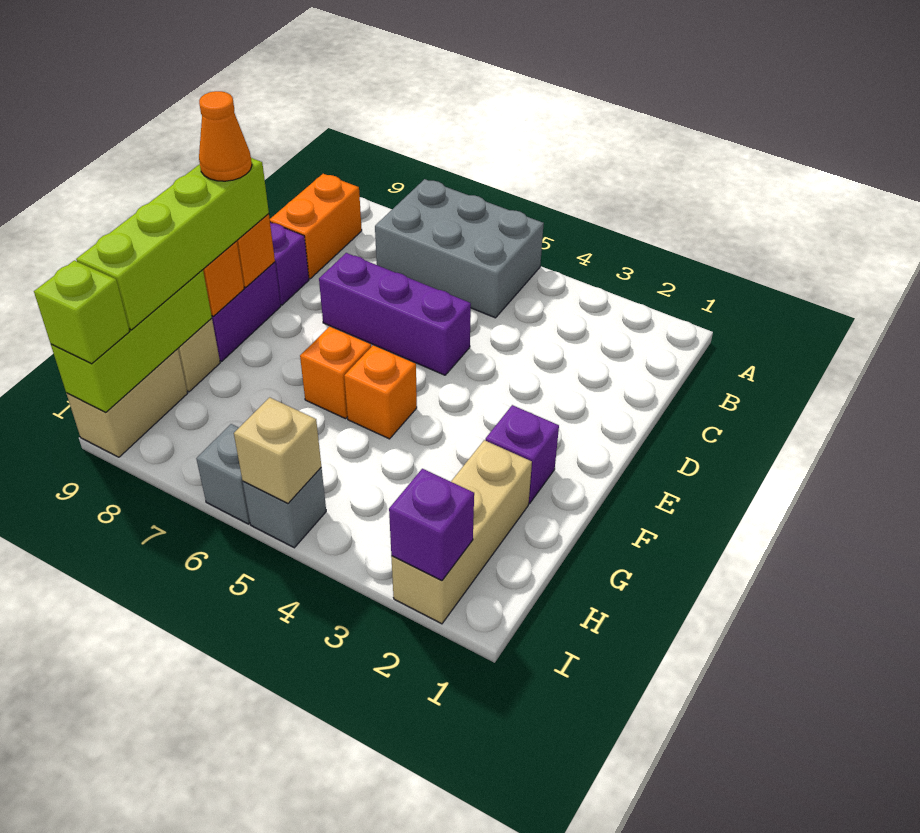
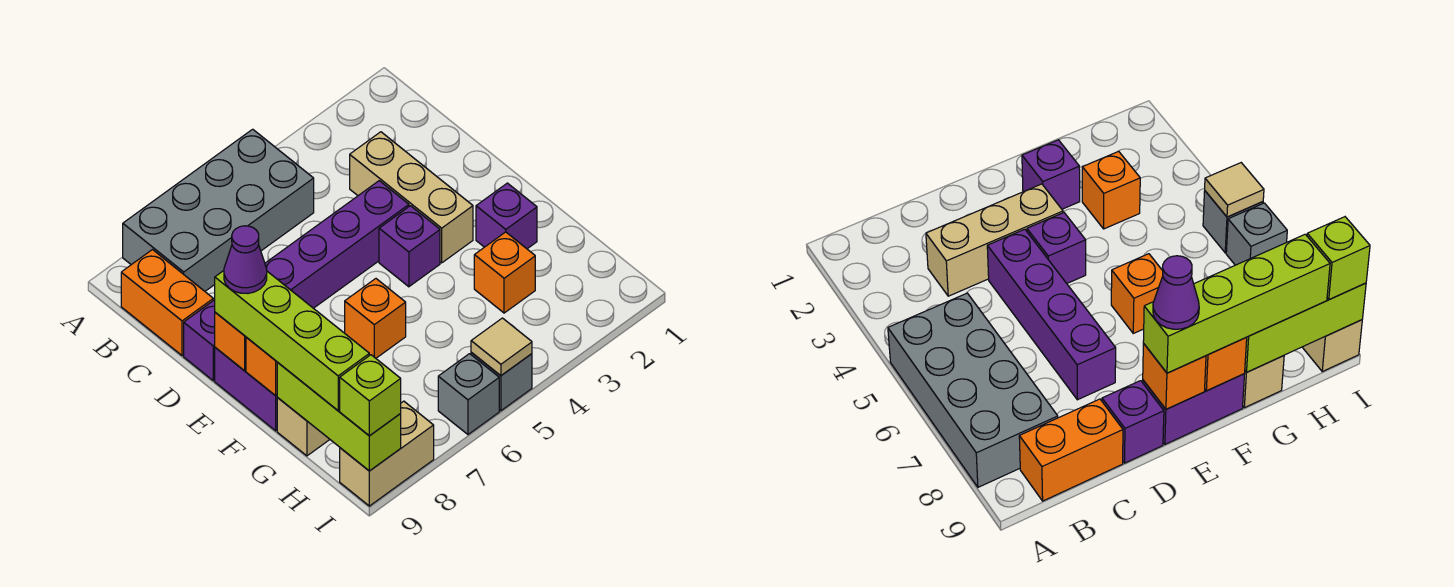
grey 2x3 brick [375,179,544,318] -> grey 2x4 brick [123,129,314,291]
purple 1x3 brick [319,253,471,375] -> purple 1x4 brick [265,181,409,308]
orange 1x1 cone [199,91,252,181] -> purple 1x1 cone [224,226,267,293]
orange 1x1 brick [344,345,417,439] -> orange 1x1 brick moved to [474,232,535,313]
tan 1x3 brick [391,440,532,624] -> tan 1x3 brick moved to [350,132,473,263]
tan 1x2 brick [66,349,188,457] -> tan 1x2 brick turned to [340,401,434,506]
purple 1x1 brick [389,469,474,581] -> purple 1x1 brick moved to [379,206,440,287]
tan 1x1 brick [234,397,321,503] -> tan 1x1 tile [471,318,532,376]

